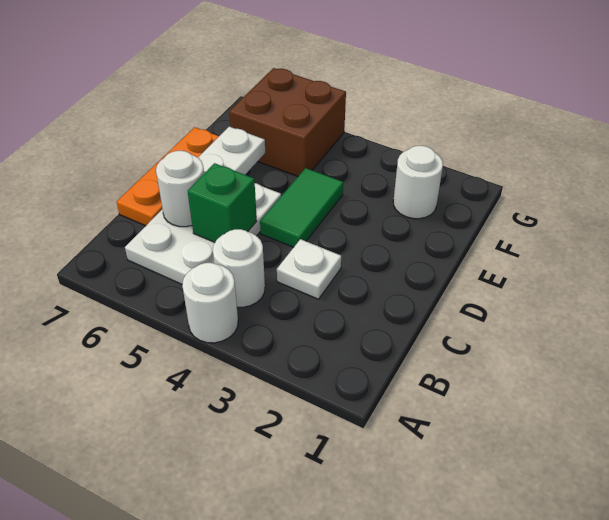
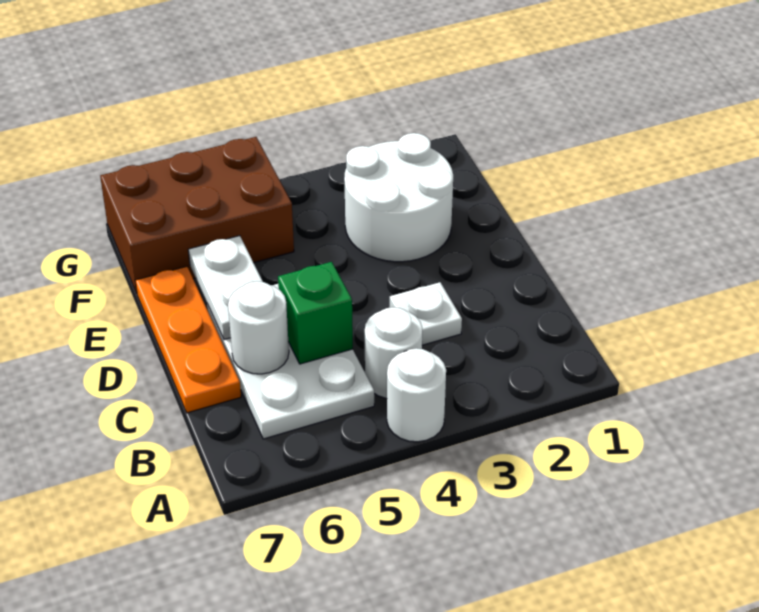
green 1x2 tile [260,168,343,247] -> none
white 1x1 round brick [393,146,443,219] -> white 2x2 round brick [344,133,453,262]
brown 2x2 brick [229,68,346,176] -> brown 2x3 brick [100,137,294,293]

